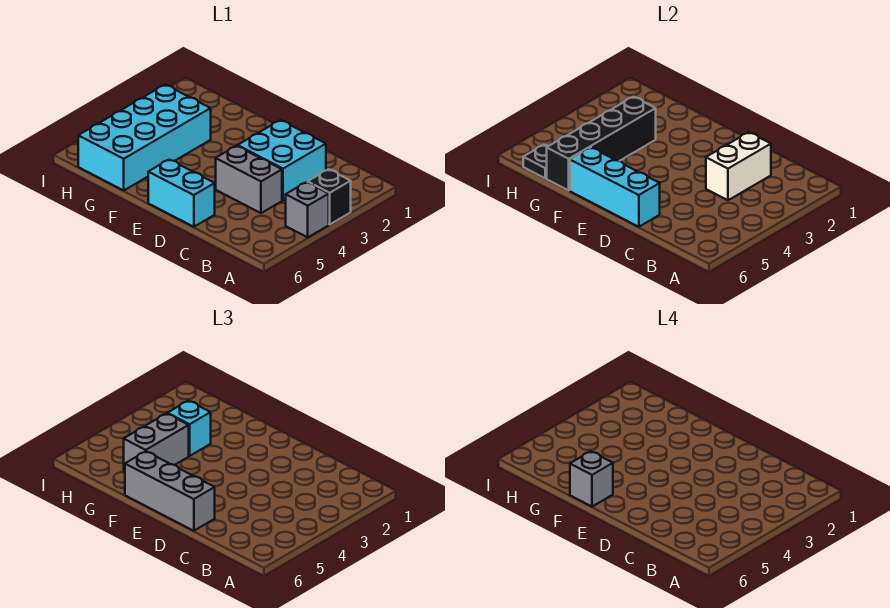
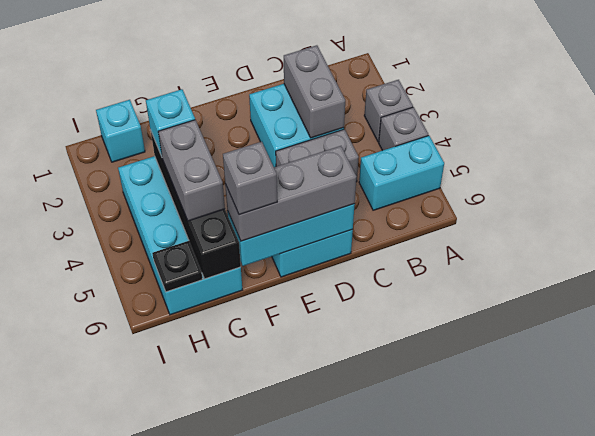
black 1x1 brick [308,169,351,224] -> grey 1x1 brick [364,80,413,142]
none -> cyan 1x2 brick [359,136,444,210]
white 1x2 brick [706,132,771,200] -> grey 1x2 brick [284,45,345,138]
none -> cyan 1x1 brick [96,100,145,162]

